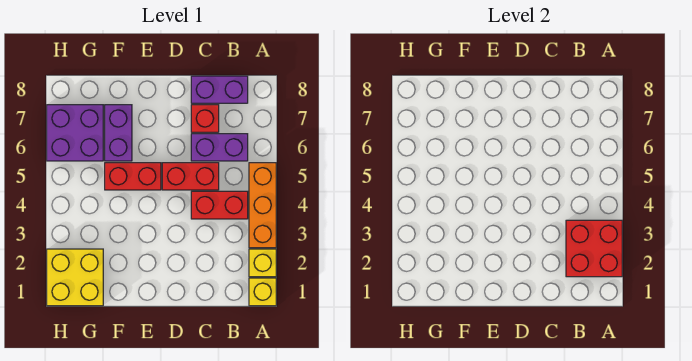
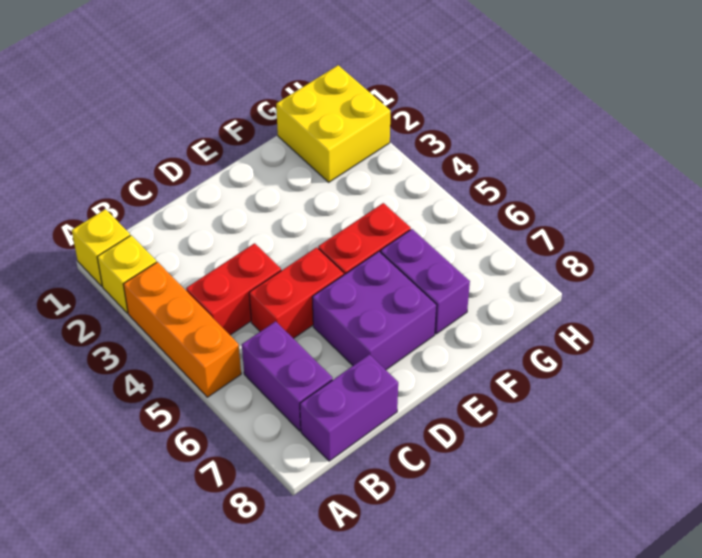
red 2x2 brick [566,220,622,277] -> none
purple 1x2 brick [191,134,248,161] -> purple 1x2 brick turned to [242,321,333,431]
red 1x1 brick [191,105,219,132] -> none
purple 2x2 brick [47,105,103,161] -> purple 2x2 brick moved to [312,252,437,370]

